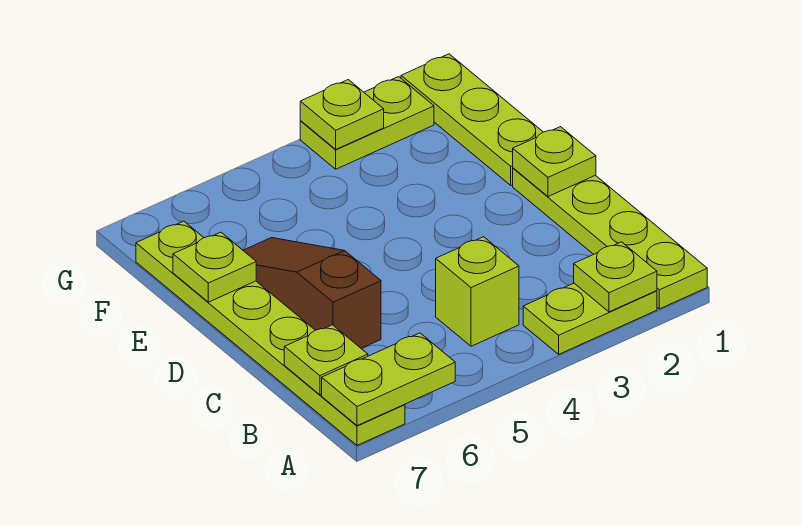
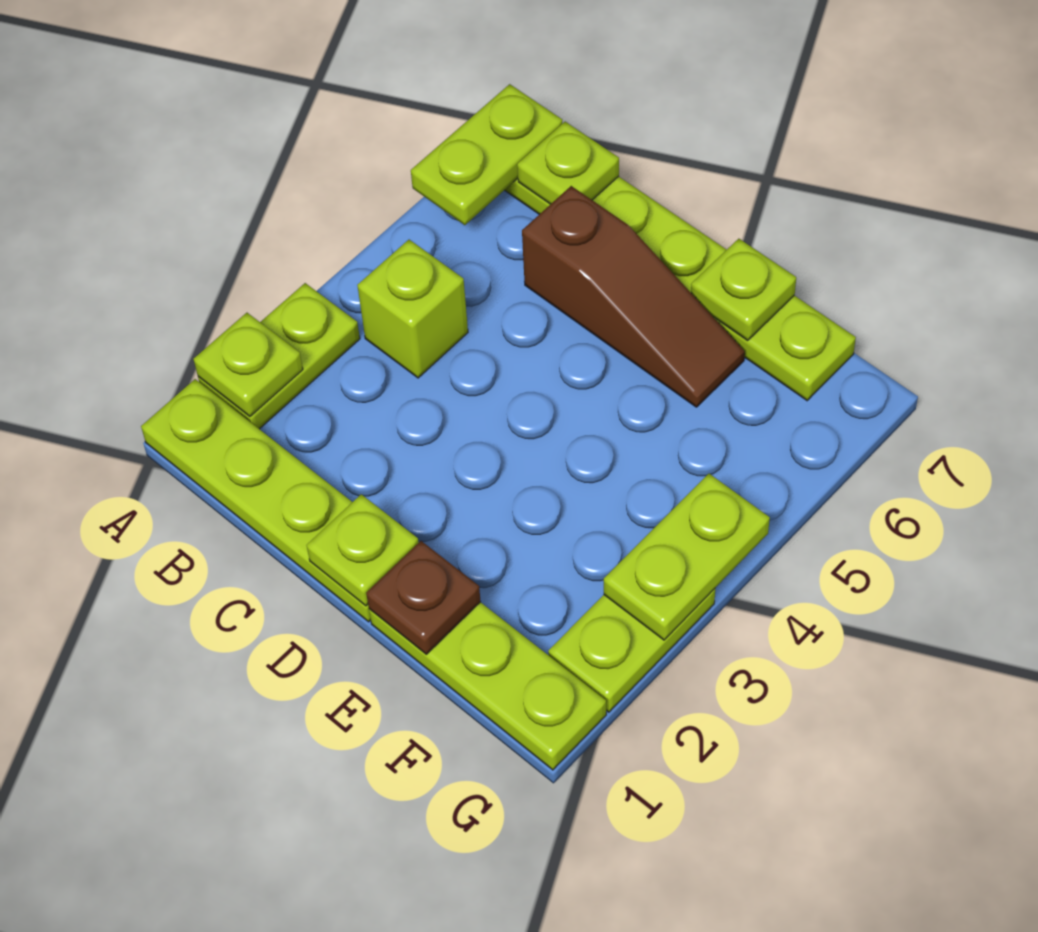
none -> brown 1x1 plate [366,541,481,654]
lime 1x1 plate [300,80,384,149] -> lime 1x2 plate [604,474,770,640]

